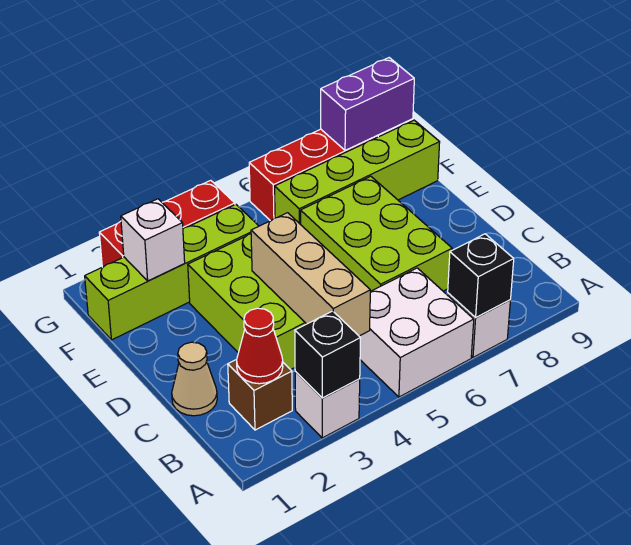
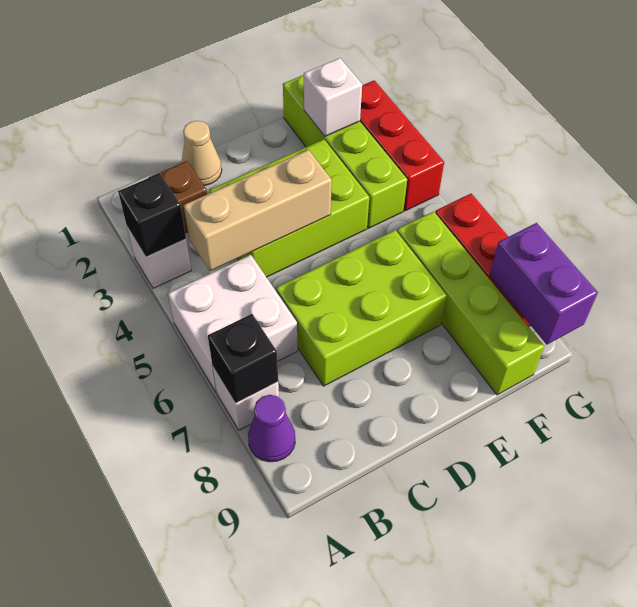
none -> purple 1x1 cone [248,395,295,462]
red 1x1 cone [237,308,283,384] -> none

